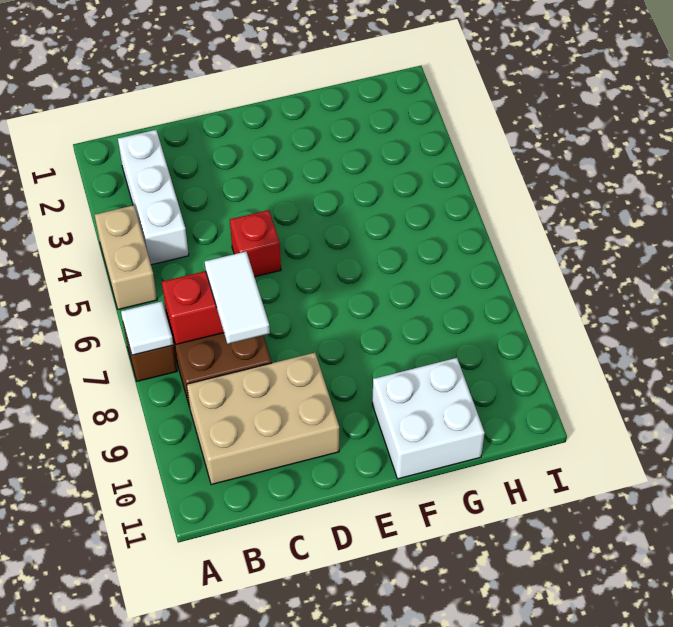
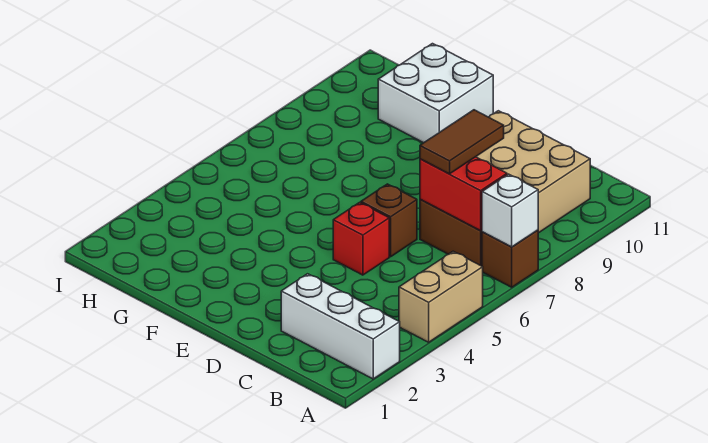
white 1x1 tile [121,301,173,355] -> white 1x1 brick [482,174,538,247]
white 1x3 brick [118,130,189,265] -> white 1x3 brick turned to [281,274,400,379]
white 1x2 tile [205,252,270,344] -> brown 1x2 tile [420,110,504,174]
none -> brown 1x1 brick [361,184,417,257]

